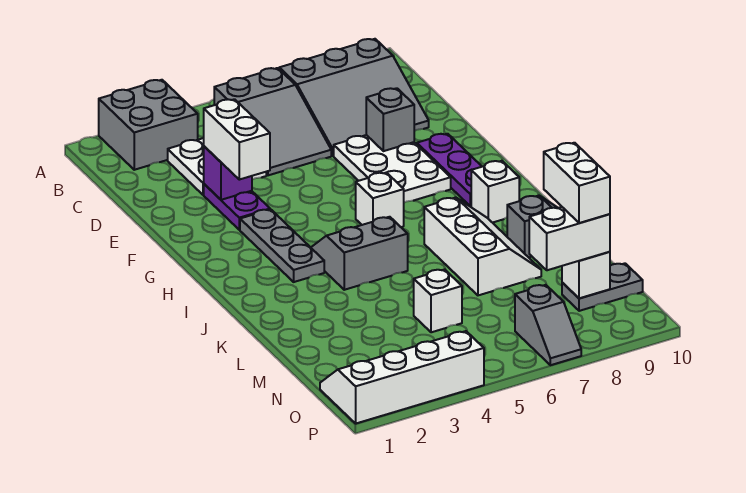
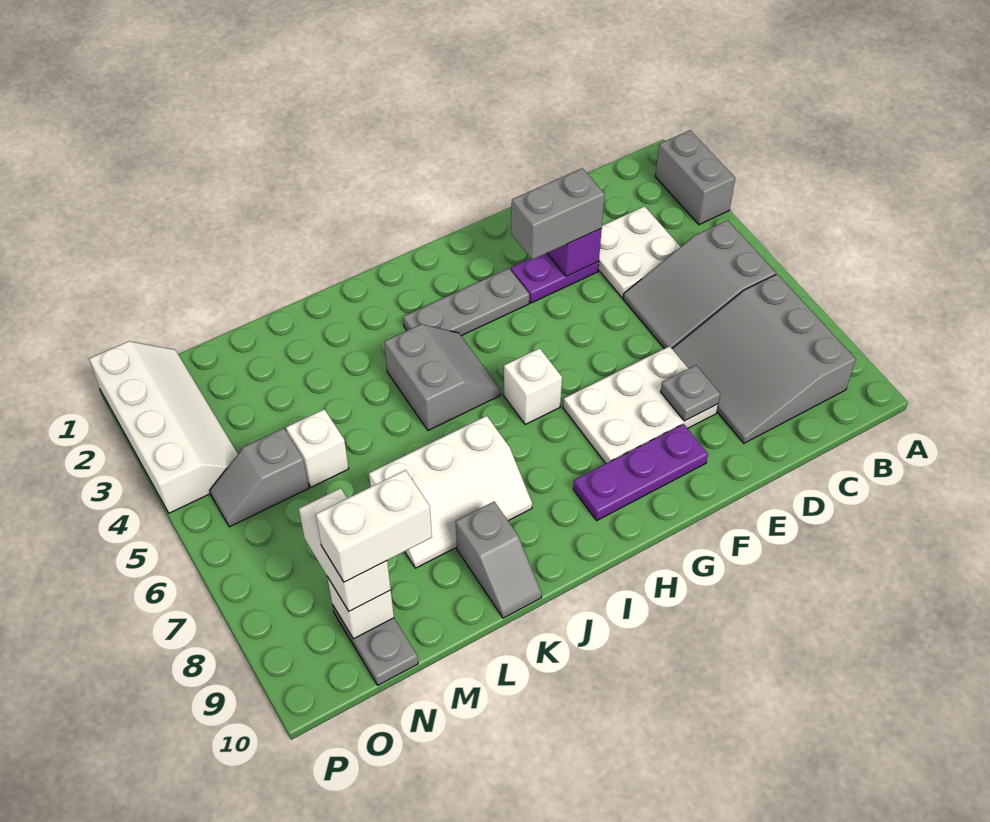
grey 2x2 brick [99,80,198,170] -> grey 1x2 brick [655,130,735,225]
white 1x2 brick [204,99,270,180] -> grey 1x2 brick [511,168,605,260]
grey 1x1 brick [366,88,414,151] -> grey 1x1 plate [661,365,720,421]
white 1x1 brick [471,161,519,223] -> none
grey 1x2 slope [515,285,581,365] -> grey 1x2 slope moved to [210,428,309,527]

